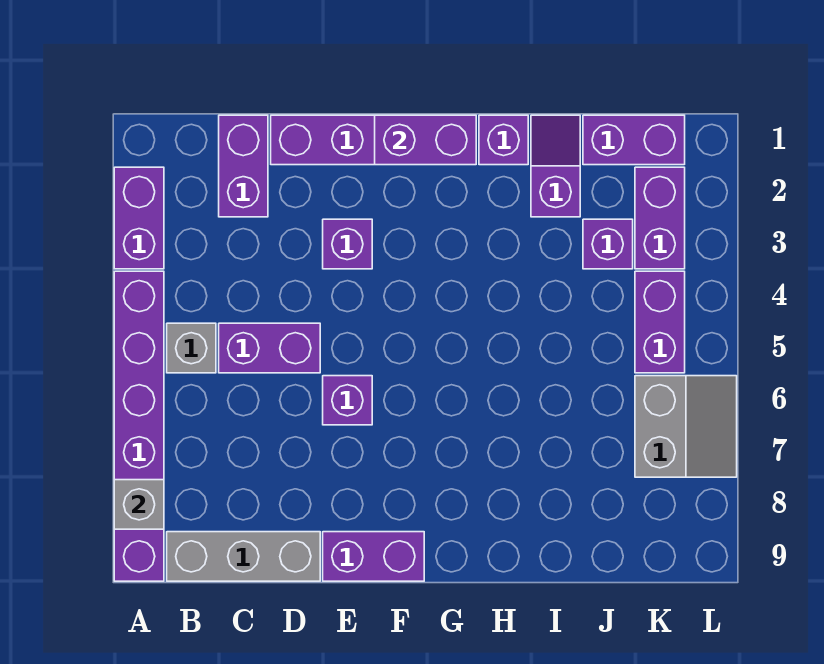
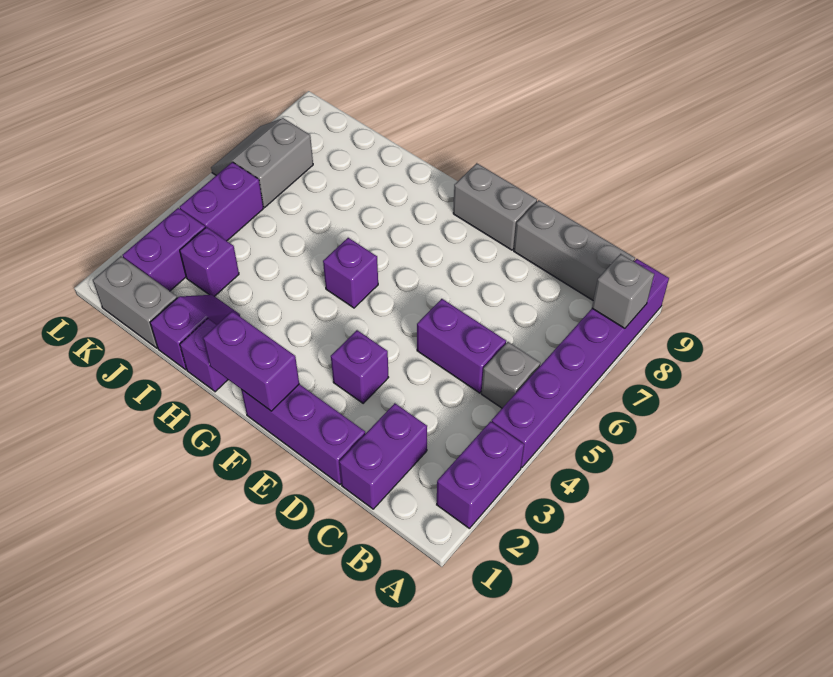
purple 1x1 brick [323,376,372,425] -> purple 1x1 brick moved to [323,238,378,308]
purple 1x2 brick [323,532,424,581] -> grey 1x2 brick [453,163,537,250]
purple 1x2 slope [531,115,580,217] -> purple 1x2 slope turned to [150,295,240,370]
purple 1x2 brick [583,115,685,165] -> grey 1x2 brick [93,256,177,348]

